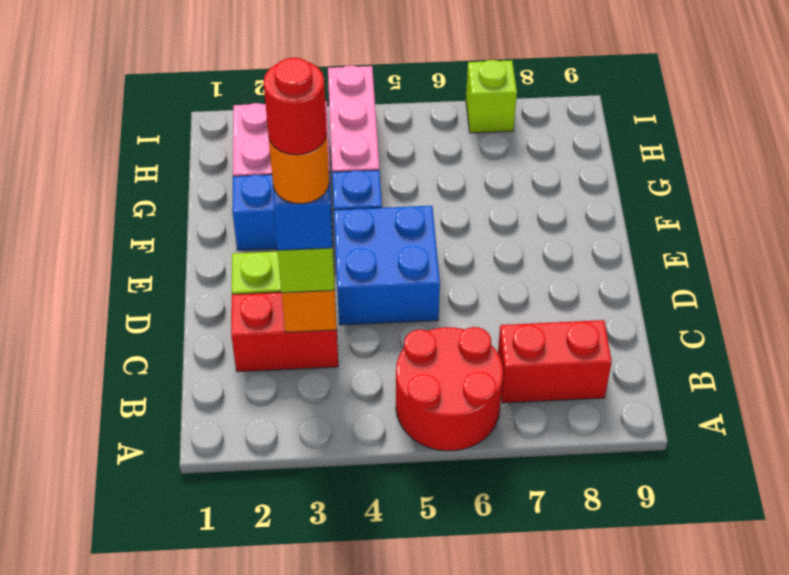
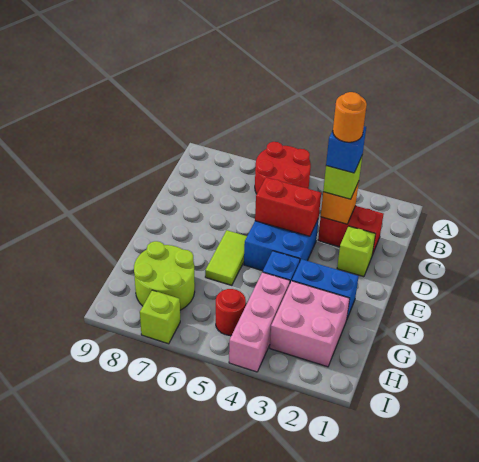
red 1x2 brick [498,320,612,403] -> red 1x2 brick moved to [255,177,321,236]
red 1x1 round brick [263,58,327,155] -> red 1x1 round brick moved to [216,289,246,335]
none -> lime 1x2 tile [205,230,247,285]
none -> lime 2x2 round brick [134,241,195,310]

